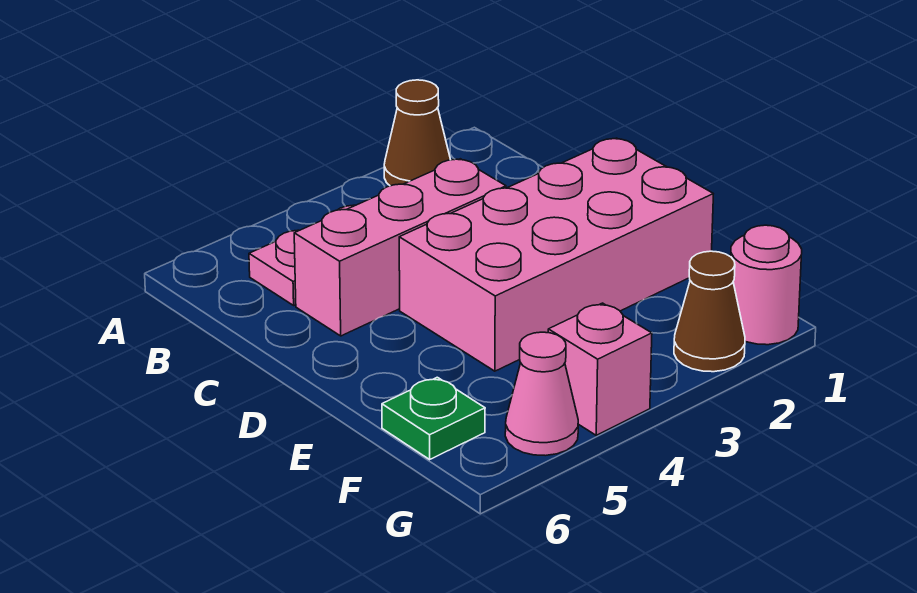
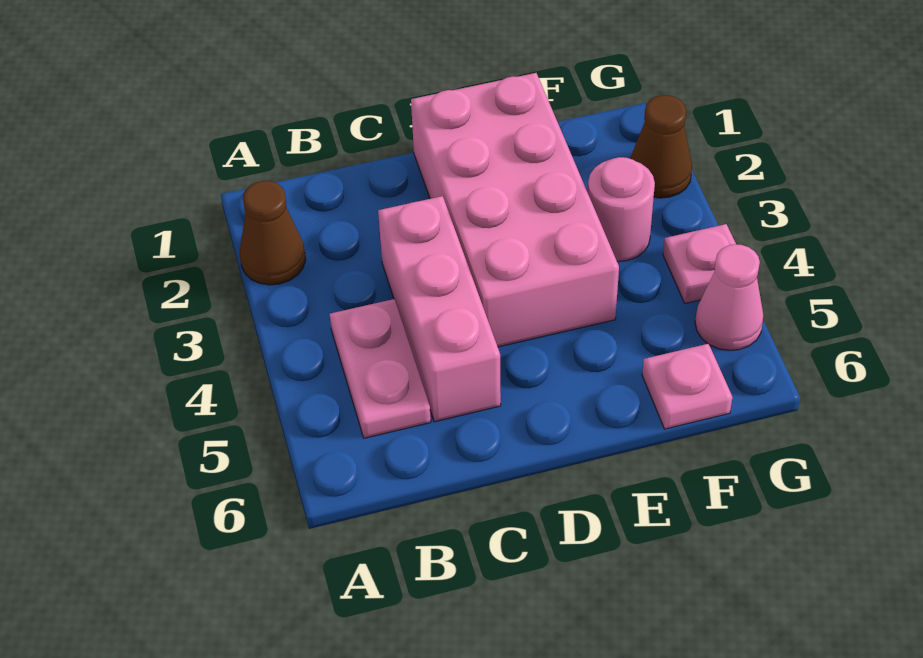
green 1x1 plate [382,377,485,459] -> pink 1x1 plate [642,344,733,429]
pink 1x1 round brick [731,225,802,345] -> pink 1x1 round brick moved to [588,157,655,261]
pink 1x1 brick [548,303,652,435] -> pink 1x1 plate [663,224,736,304]

